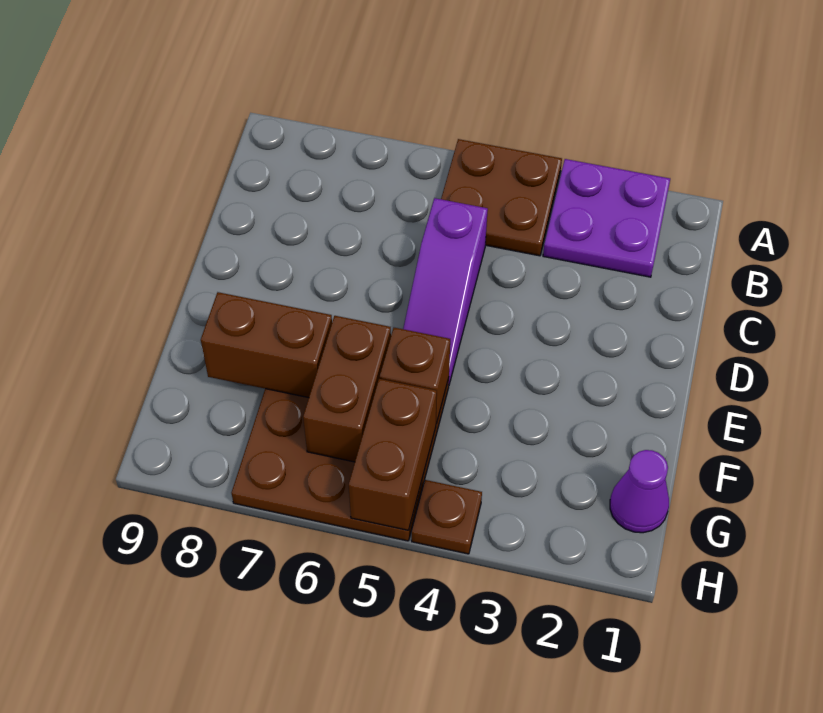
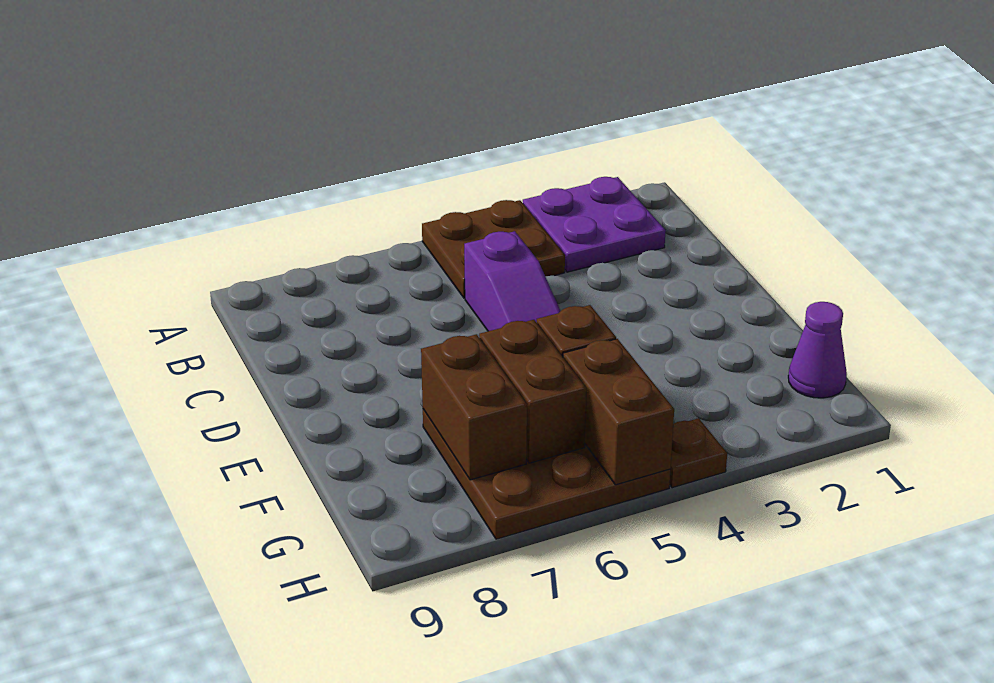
brown 1x2 brick [201,292,332,398] -> brown 1x2 brick turned to [421,334,527,480]

